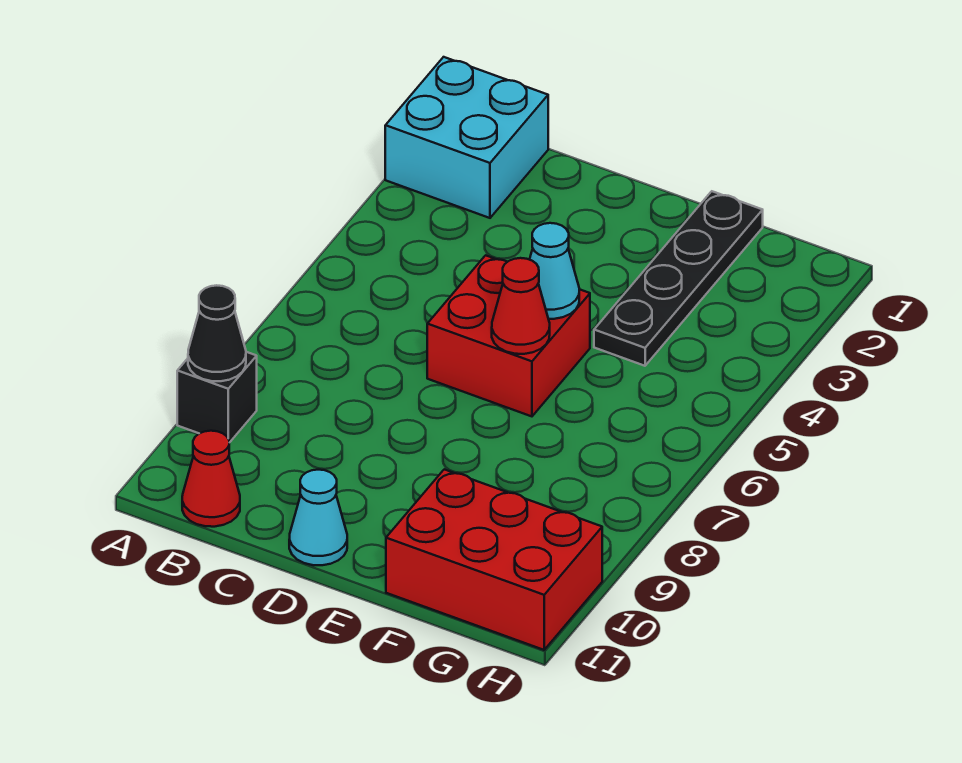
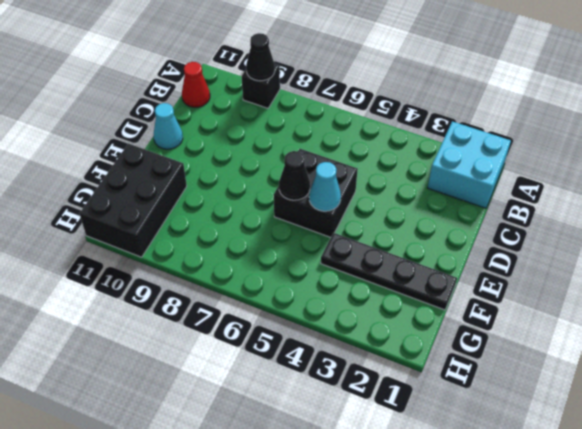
red 2x2 brick [427,255,590,416] -> black 2x2 brick [274,149,358,237]
red 1x1 cone [492,258,550,354] -> black 1x1 cone [279,151,310,200]
red 2x3 brick [386,469,602,650] -> black 2x3 brick [79,144,187,257]

